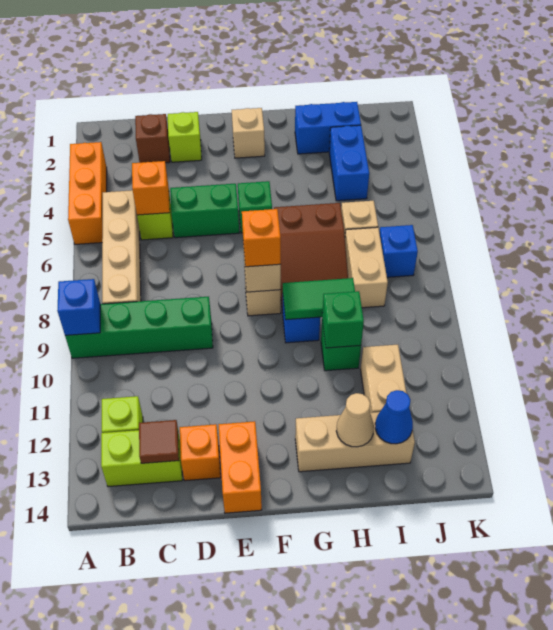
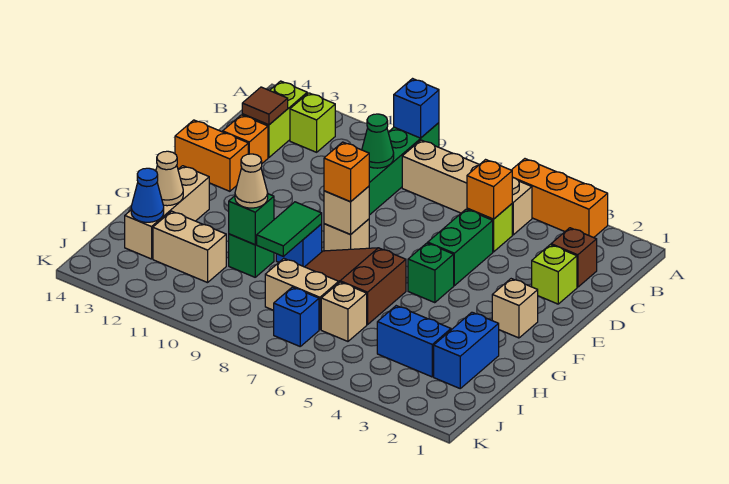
none -> green 1x1 cone [362,114,394,168]
none -> tan 1x1 cone [235,154,268,208]

